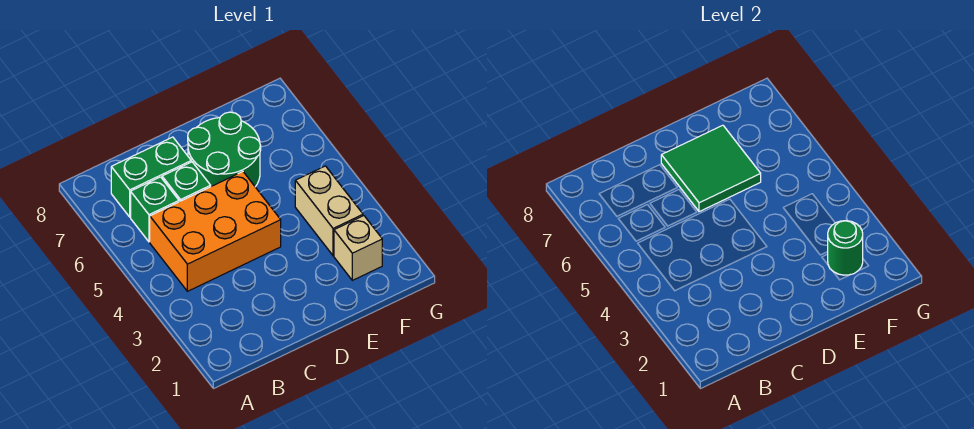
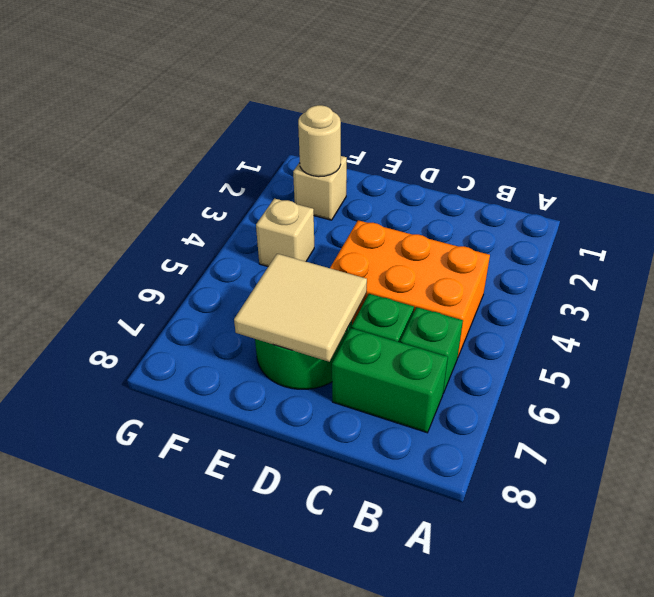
green 2x2 tile [661,125,761,212] -> tan 2x2 tile [234,254,367,362]
green 1x1 round brick [828,221,863,275] -> tan 1x1 round brick [298,105,341,177]
tan 1x2 brick [295,166,363,256] -> tan 1x1 brick [256,198,314,267]

